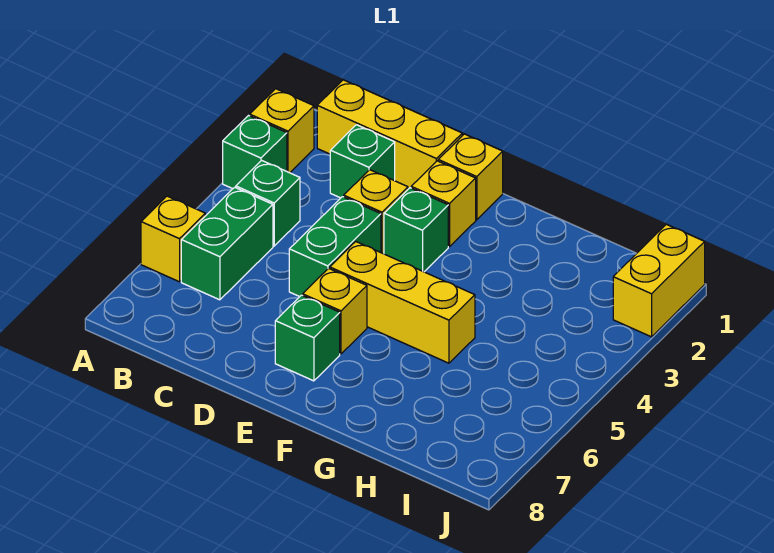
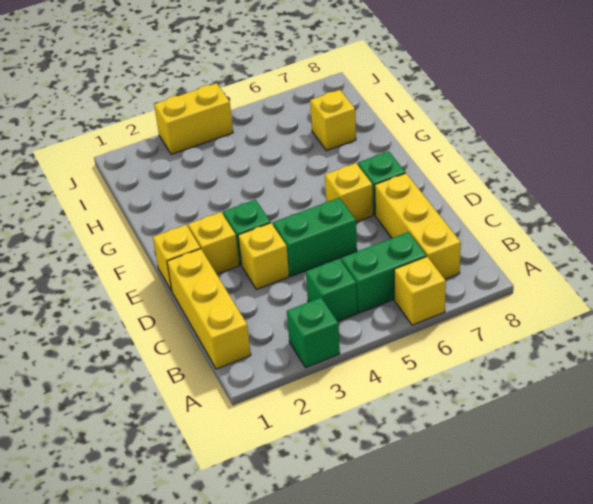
yellow 1x1 brick [250,89,314,173] -> yellow 1x1 brick moved to [310,90,356,151]
green 1x1 brick [330,125,395,198] -> none
yellow 1x3 brick [330,242,475,363] -> yellow 1x3 brick moved to [375,173,461,279]
yellow 1x2 brick [613,224,705,337] -> yellow 1x2 brick moved to [154,83,233,154]

